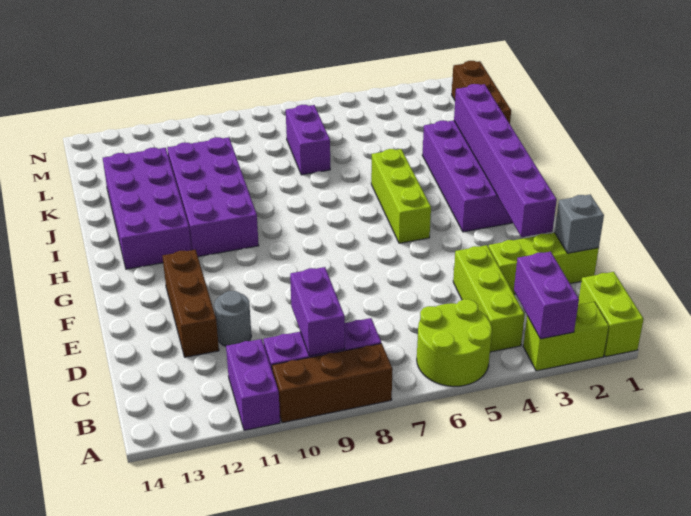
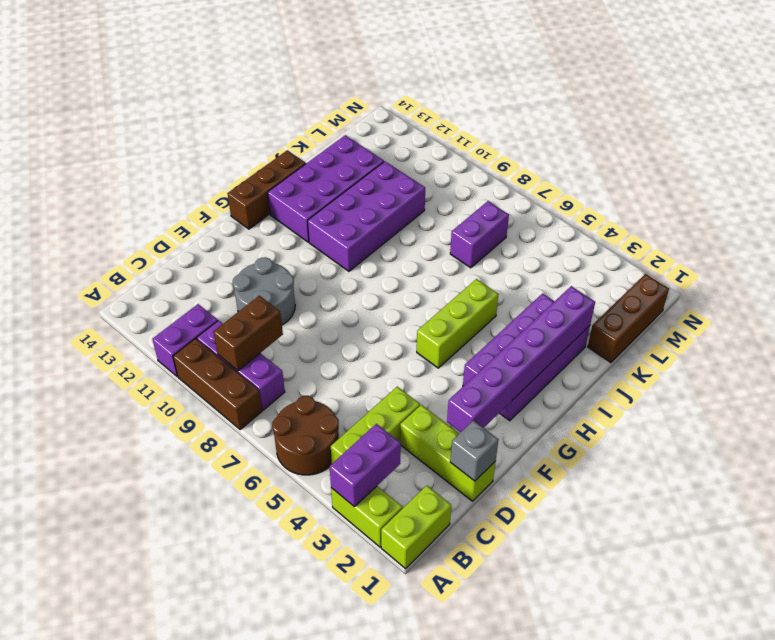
lime 2x2 round brick [417,299,492,386] -> brown 2x2 round brick [272,396,339,475]
purple 1x2 brick [290,267,345,356] -> brown 1x2 brick [213,296,283,371]
grey 1x1 round brick [214,291,251,346] -> grey 2x2 round brick [233,257,295,325]
brown 1x3 brick [163,250,219,357] -> brown 1x3 brick moved to [228,150,306,229]

